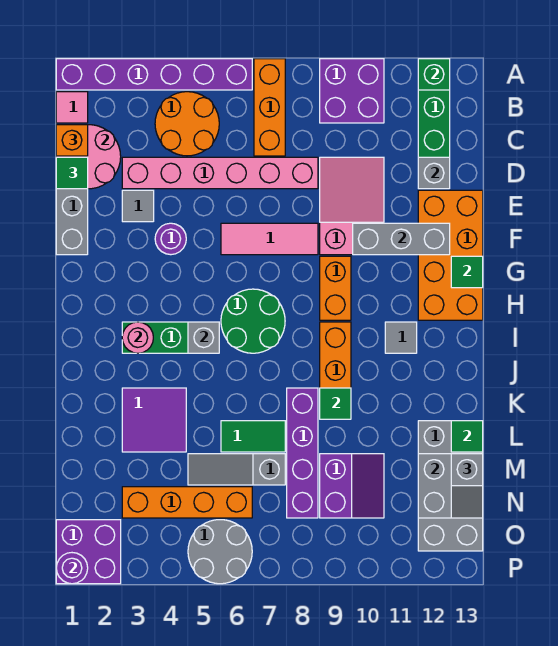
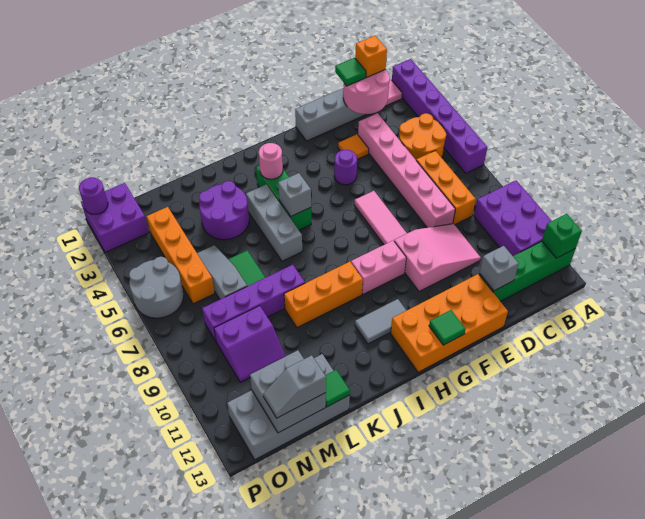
orange 1x3 brick [254,59,285,156] -> orange 1x3 brick turned to [416,151,476,225]
purple 2x2 brick [320,59,384,123] -> purple 2x3 brick [474,180,551,256]
grey 1x1 tile [122,190,154,222] -> orange 1x1 tile [338,134,369,159]
grey 1x3 brick [353,223,450,255] -> grey 1x3 brick moved to [246,184,302,261]
orange 1x2 brick [320,256,351,320] -> pink 1x2 brick [351,241,406,294]
green 2x2 round brick [221,289,285,353] -> none
grey 1x1 tile [385,322,417,353] -> grey 1x2 tile [355,299,407,344]
purple 2x2 tile [122,388,186,452] -> purple 2x2 round brick [199,181,249,240]
green 1x1 tile [320,388,351,419] -> none

